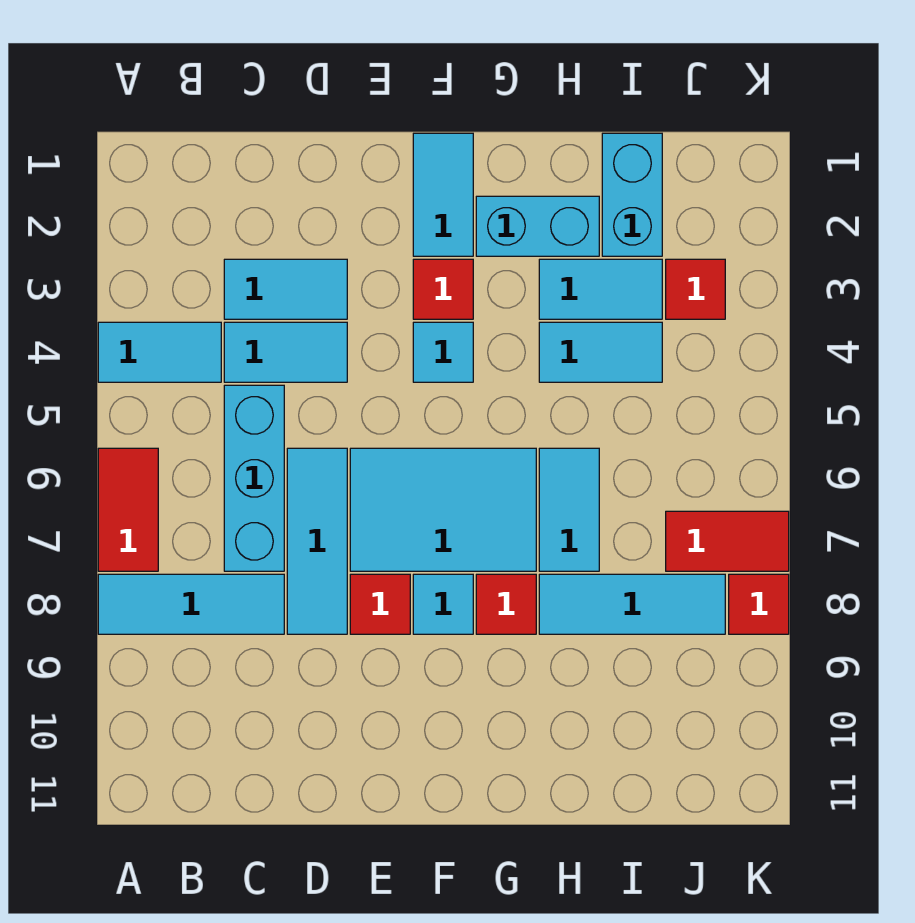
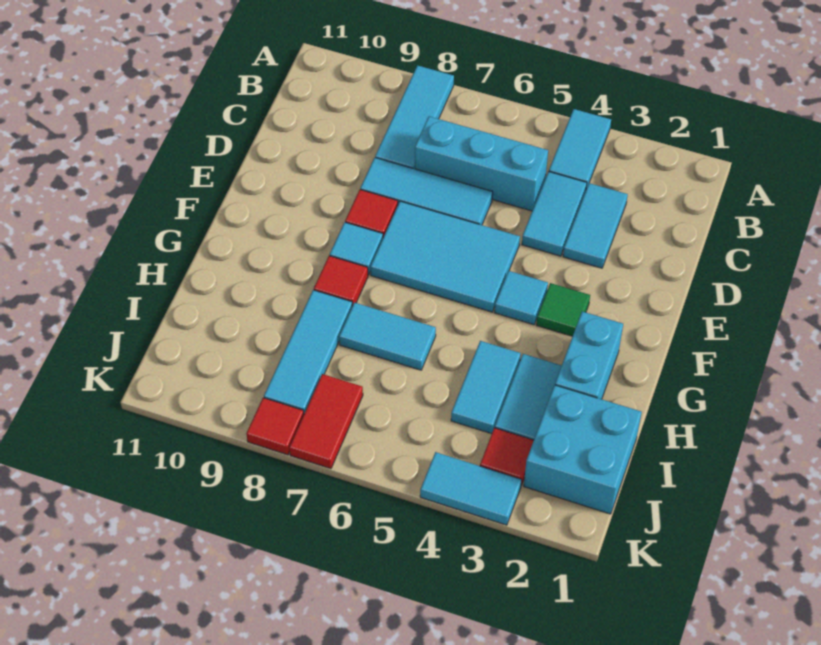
red 1x2 tile [98,448,158,571] -> none
cyan 2x3 tile [350,448,536,571] -> cyan 2x3 tile turned to [370,201,520,312]
cyan 1x2 tile [413,133,473,256] -> cyan 1x2 tile moved to [420,452,522,525]
red 1x1 tile [413,259,473,319] -> green 1x1 tile [536,283,590,336]
cyan 1x2 brick [602,133,662,256] -> cyan 2x2 brick [524,385,642,514]

